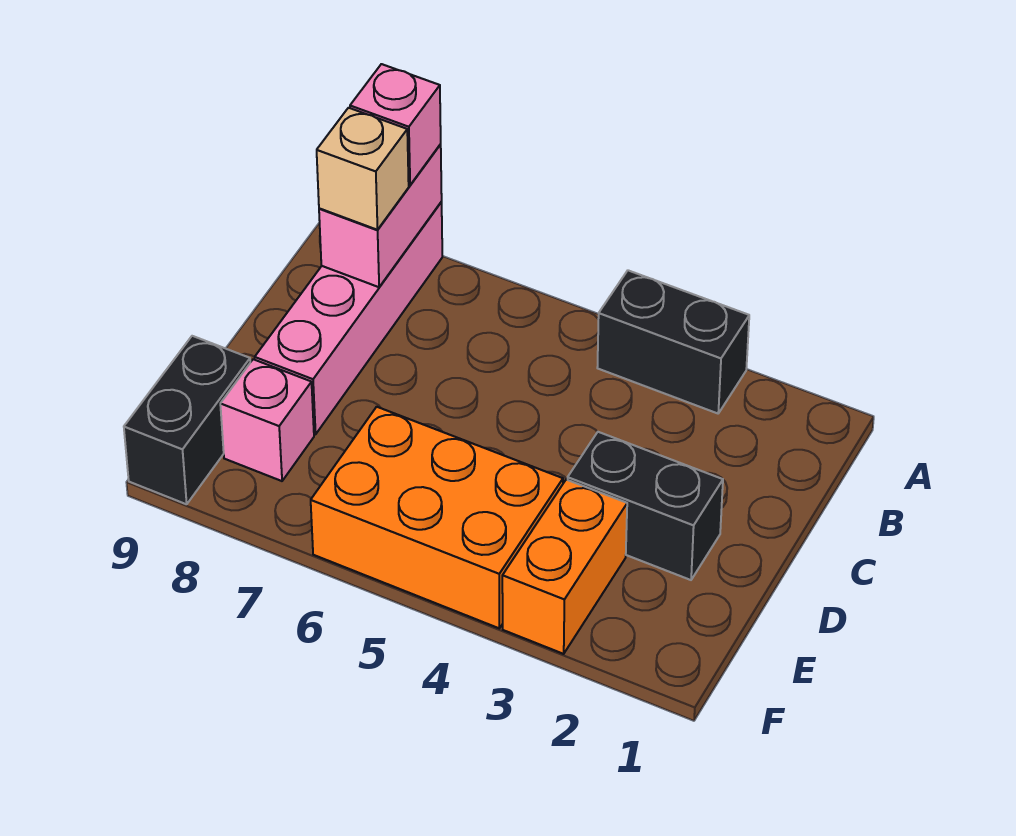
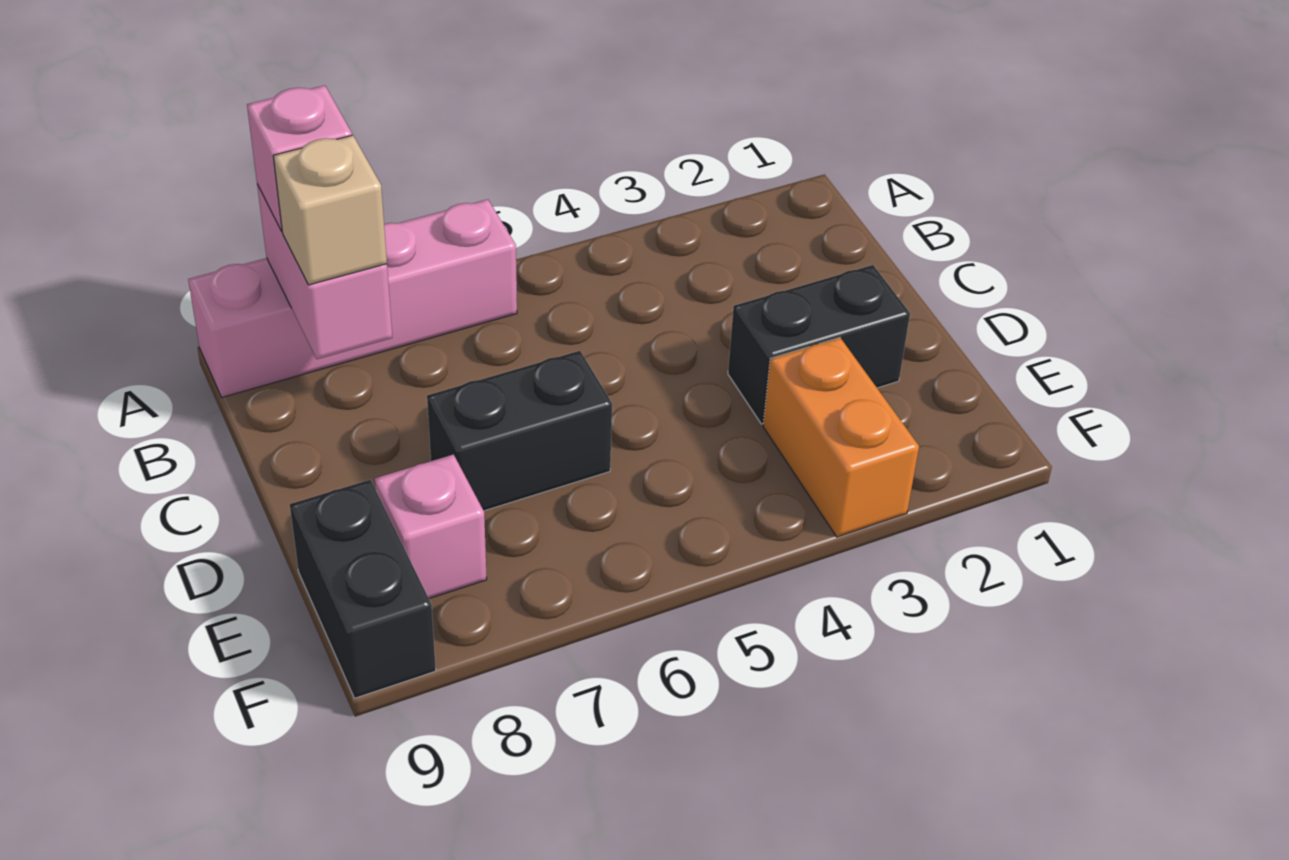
black 1x2 brick [597,270,749,413] -> black 1x2 brick moved to [427,351,612,511]
pink 1x4 brick [255,202,442,434] -> pink 1x4 brick turned to [188,199,517,397]
orange 2x3 brick [311,407,563,628] -> none

